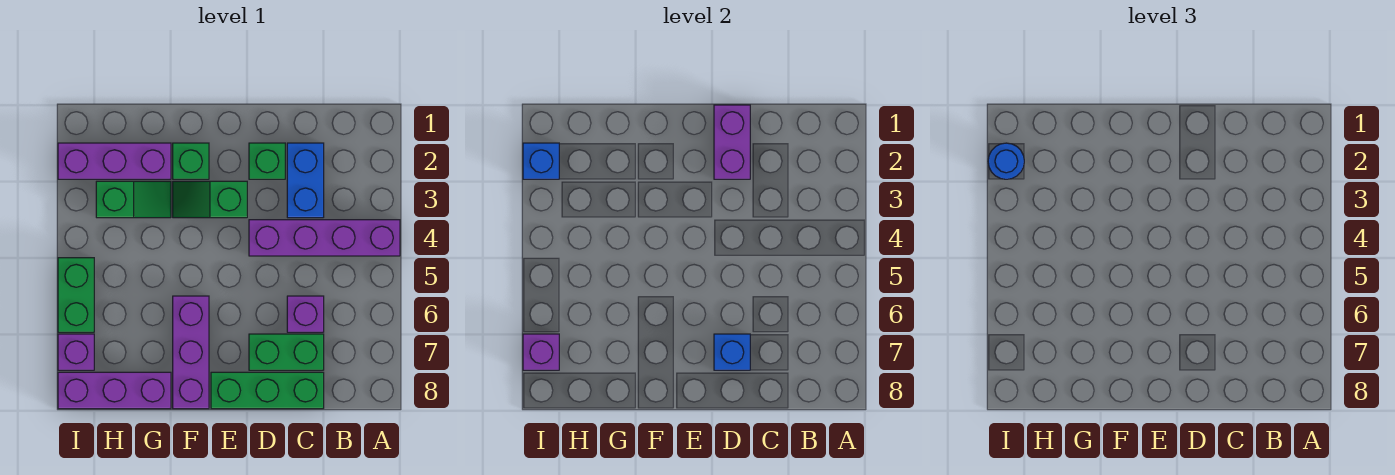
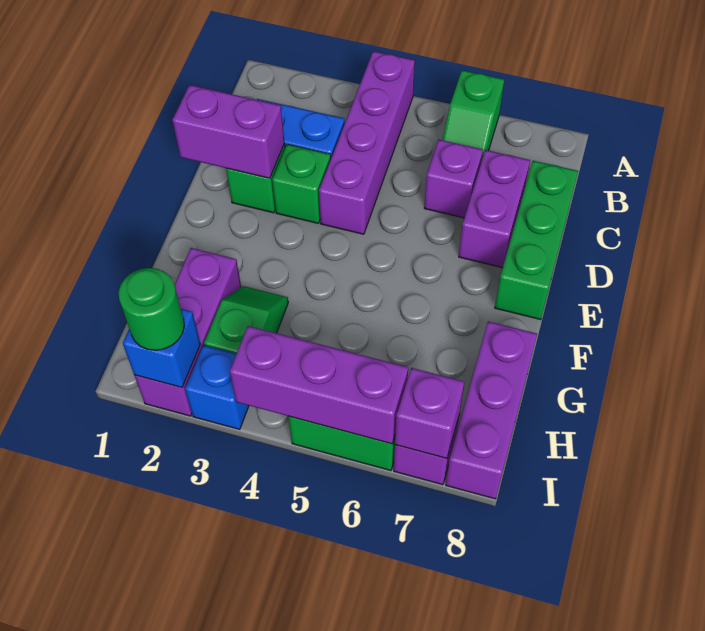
green 1x2 brick [249,334,324,370] -> purple 1x2 brick [459,150,530,268]
blue 1x1 brick [714,334,750,370] -> blue 1x1 brick moved to [185,345,249,429]
green 1x2 slope [173,181,247,218] -> green 1x2 slope moved to [443,70,504,162]
green 1x1 brick [173,143,209,179] -> green 1x1 brick moved to [272,144,331,223]
purple 1x3 brick [173,296,209,409] -> purple 1x3 brick moved to [230,326,408,444]
blue 1x1 round brick [988,143,1024,179] -> green 1x1 round brick [118,268,184,350]

